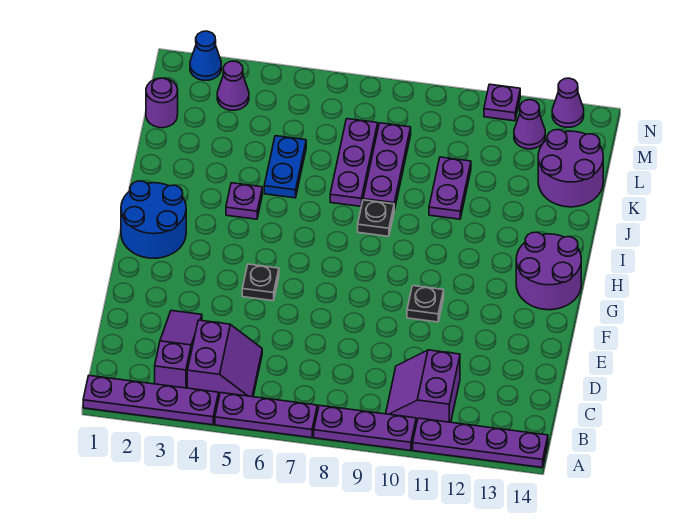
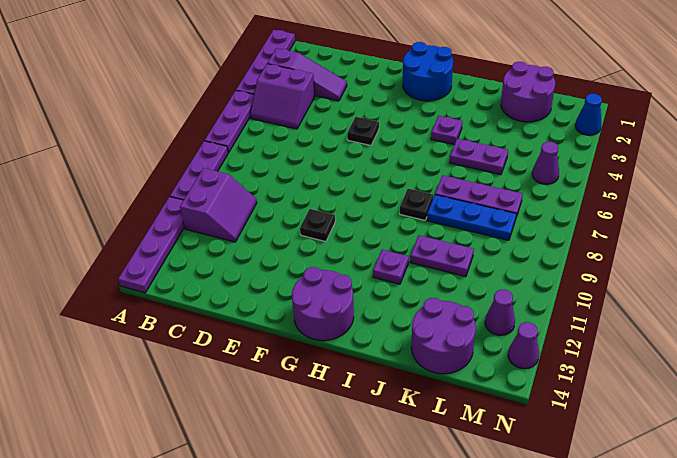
purple 2x2 slope [386,350,460,424] -> purple 2x2 slope turned to [180,168,257,242]
blue 1x2 plate [264,136,306,198] -> purple 1x2 plate [450,139,508,175]
purple 1x3 plate [363,123,411,210] -> blue 1x3 plate [427,195,516,240]
purple 1x1 round brick [146,78,178,128] -> purple 2x2 round brick [501,62,555,122]
purple 1x1 cone [217,61,249,110] -> purple 1x1 cone moved to [532,142,559,184]
purple 1x1 plate [484,84,520,121] -> purple 1x1 plate moved to [373,250,409,284]

